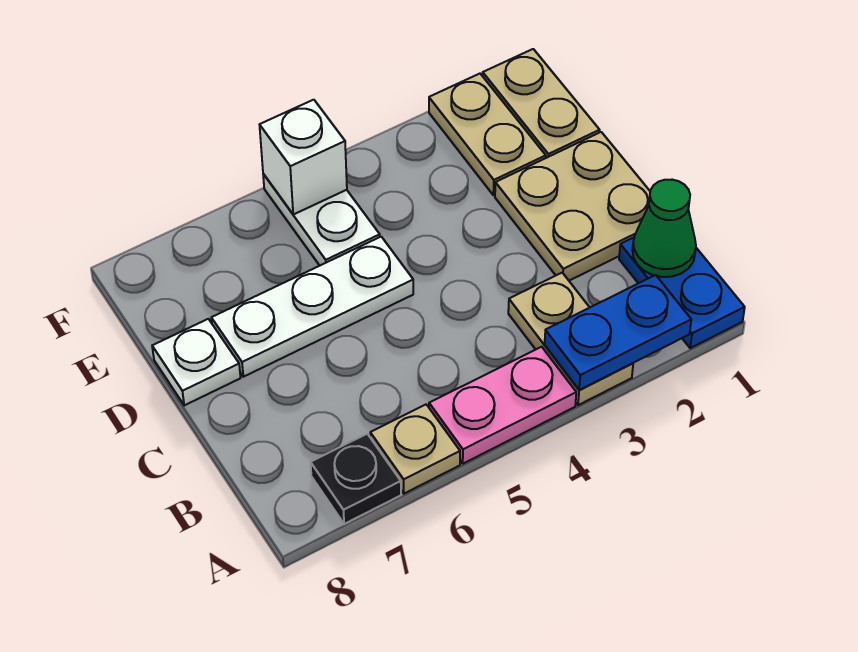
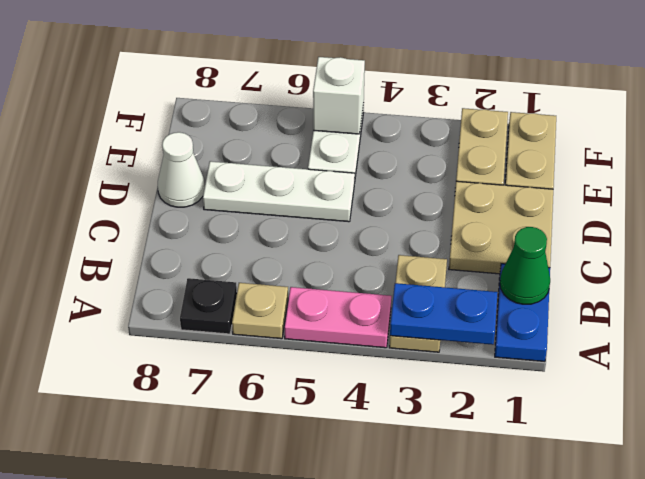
white 1x1 plate [152,319,241,405] -> white 1x1 cone [158,132,205,207]

